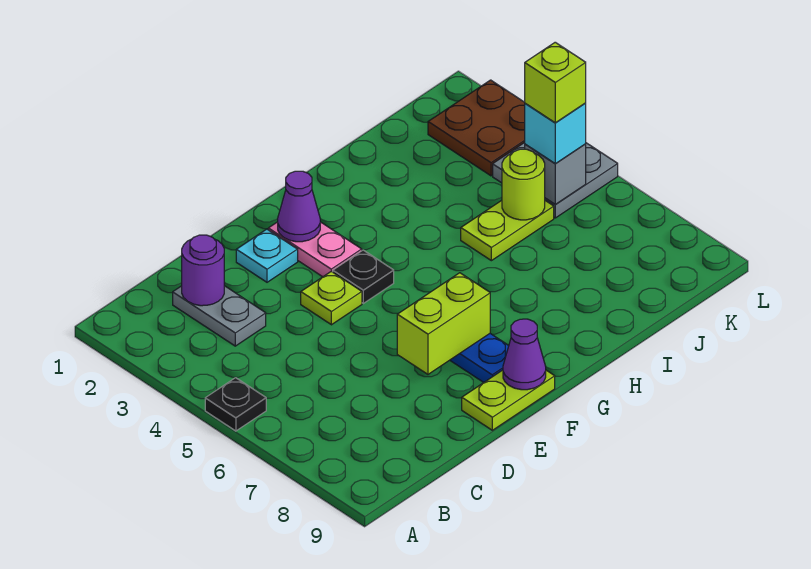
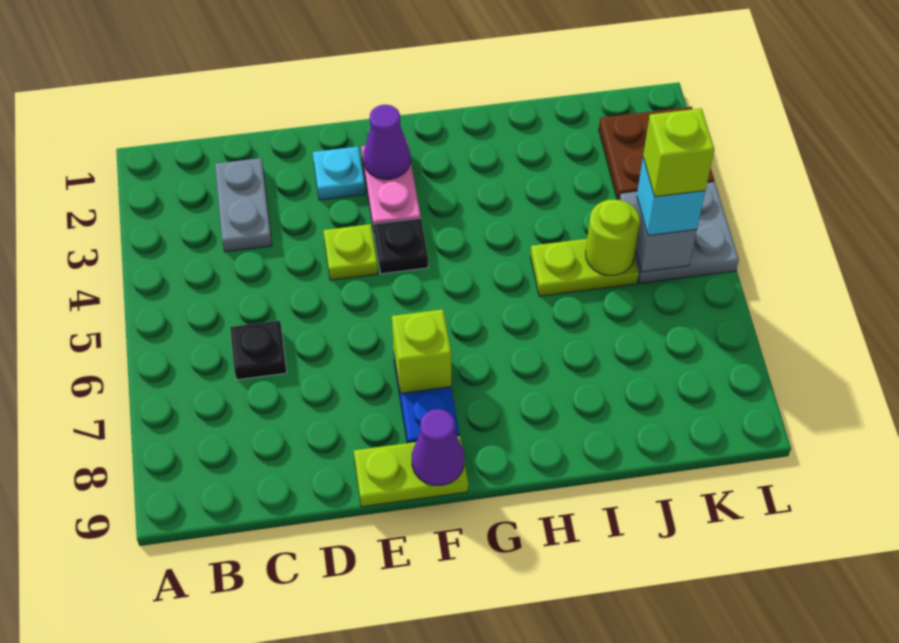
black 1x1 plate [205,378,266,431] -> black 1x1 plate moved to [230,321,287,380]
purple 1x1 round brick [182,235,224,306] -> none
lime 1x2 brick [397,273,490,374] -> lime 1x1 brick [392,309,451,393]

